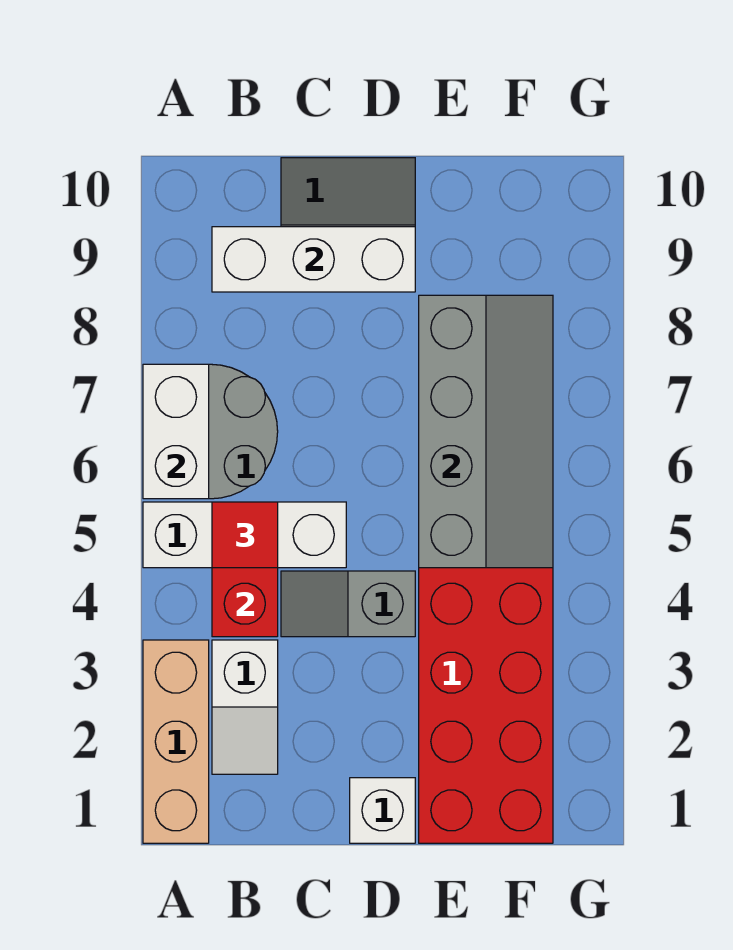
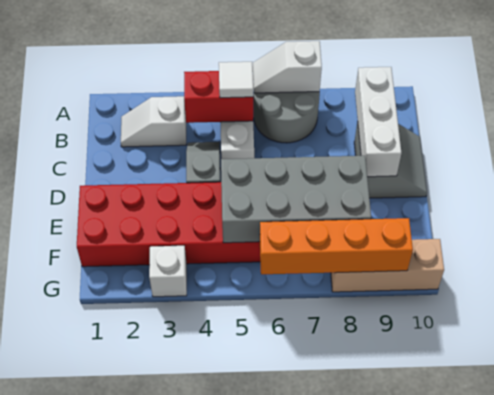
tan 1x3 brick [143,640,209,843] -> tan 1x3 brick moved to [331,239,444,292]
white 1x2 brick [143,364,209,499] -> white 1x2 slope [253,41,322,93]
red 1x1 tile [212,502,278,568] -> white 1x1 tile [219,62,254,98]
white 1x1 brick [350,778,415,843] -> white 1x1 brick moved to [149,246,187,297]
grey 2x4 slope [419,295,553,568] -> grey 2x4 brick [221,156,371,243]
none -> orange 1x4 brick [260,218,413,274]

